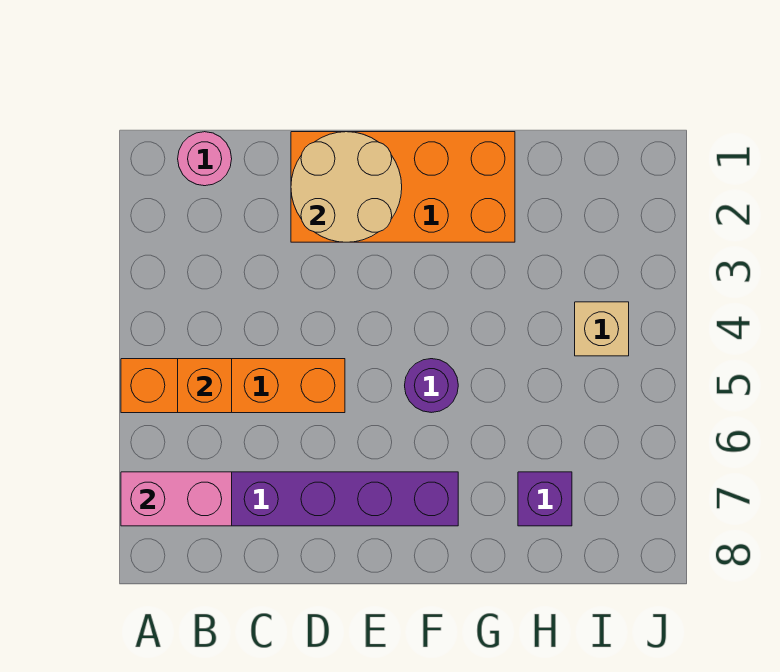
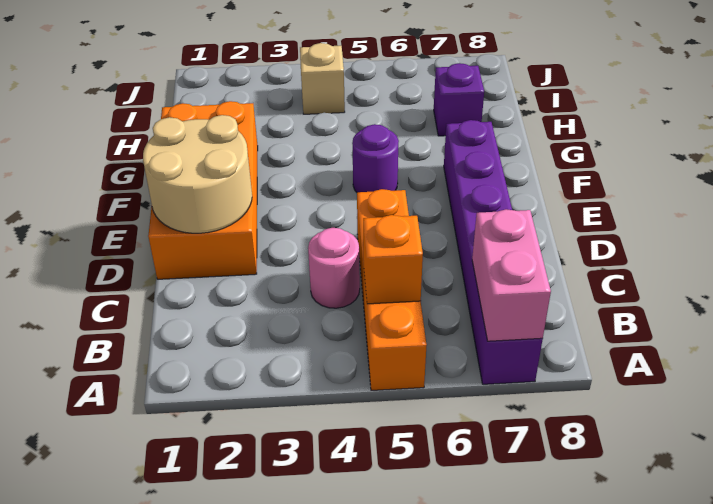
pink 1x1 round brick [178,132,232,186] -> pink 1x1 round brick moved to [308,228,360,308]

